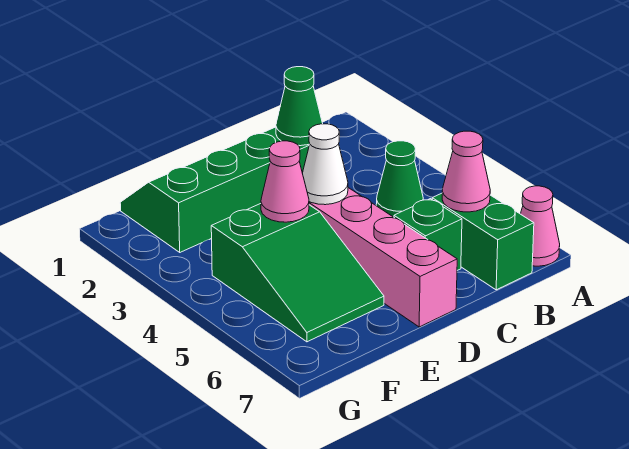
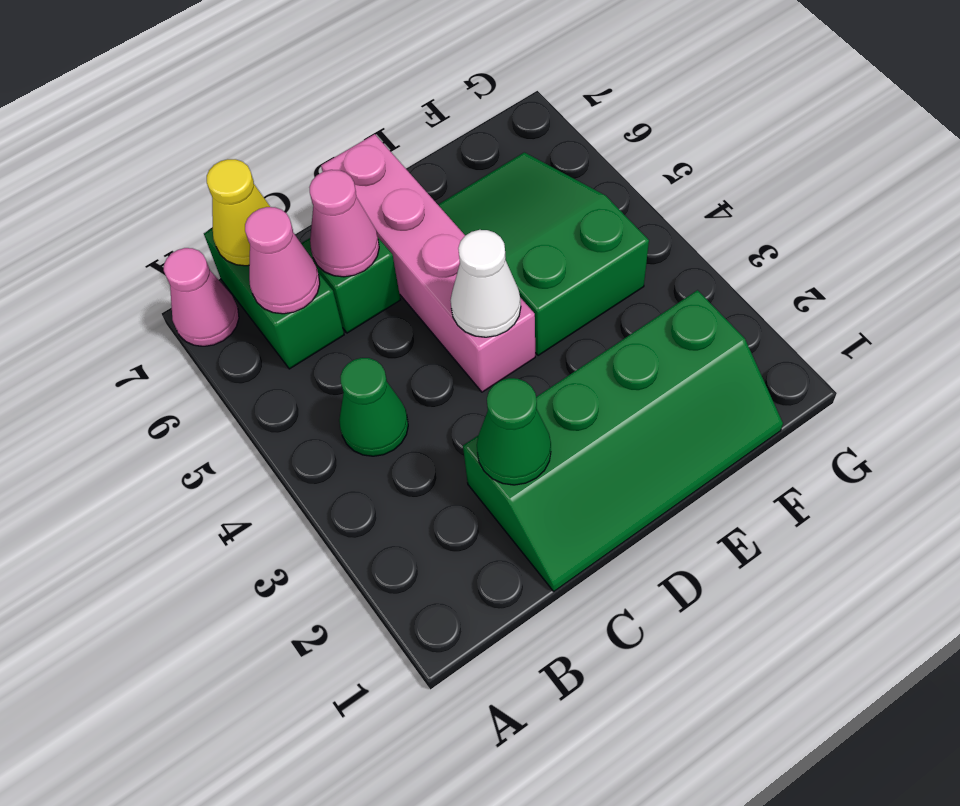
none -> yellow 1x1 cone [207,159,270,266]
pink 1x1 cone [261,141,309,222] -> pink 1x1 cone moved to [309,170,379,277]

